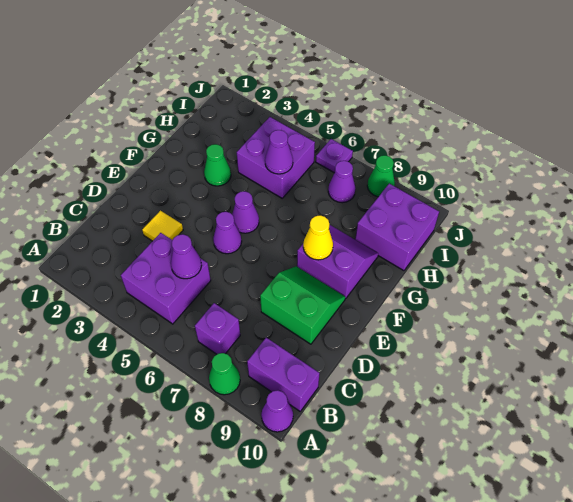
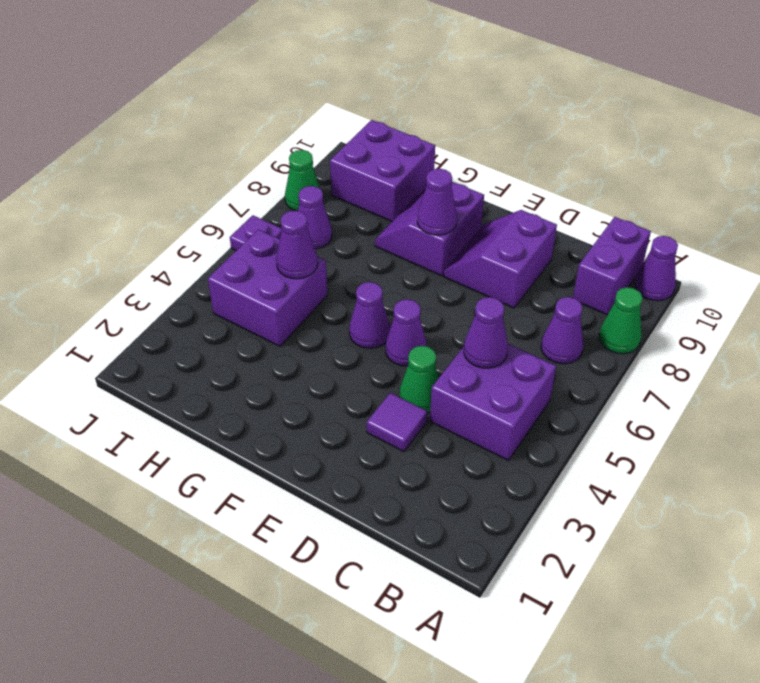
purple 1x1 brick [195,303,240,354] -> purple 1x1 cone [541,297,583,364]
yellow 1x1 tile [142,211,183,241] -> purple 1x1 tile [367,393,427,452]
green 2x2 slope [260,266,345,344] -> purple 2x2 slope [444,210,557,308]
yellow 1x1 cone [303,215,333,260] -> purple 1x1 cone [417,169,457,235]
green 1x1 cone [204,144,231,186] -> green 1x1 cone moved to [399,346,439,413]

